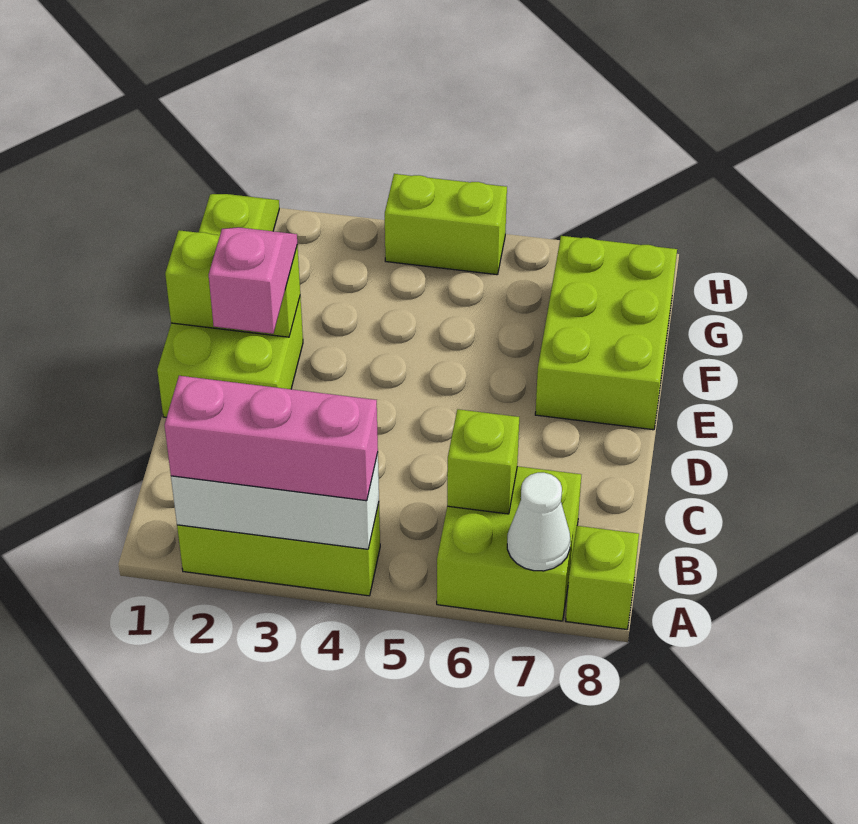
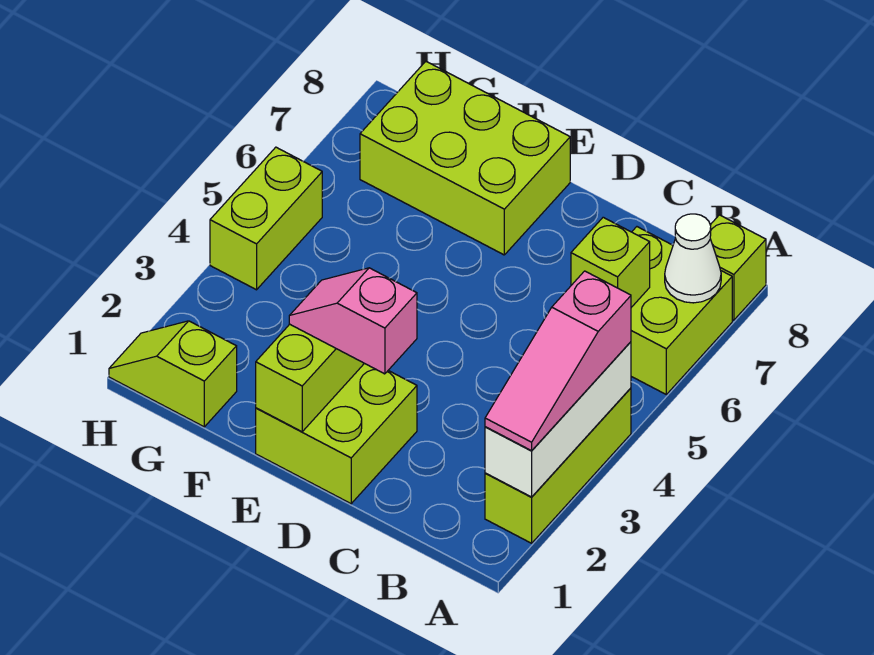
pink 1x3 brick [164,376,378,501] -> pink 1x3 slope [485,271,631,451]

